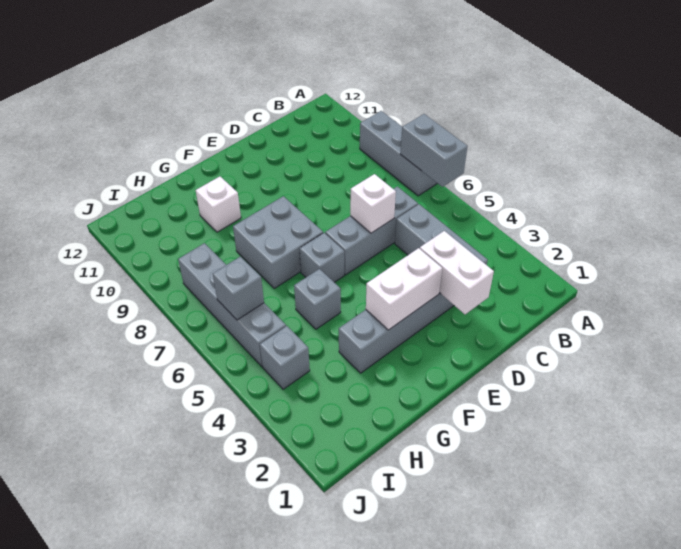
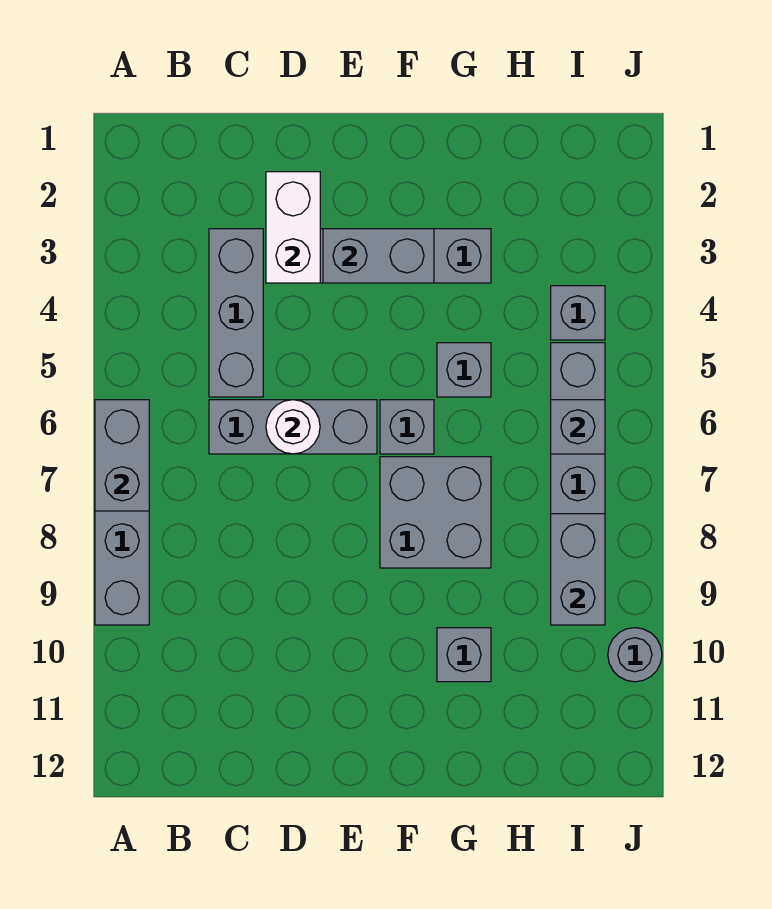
white 1x1 brick [350,174,396,233] -> white 1x1 round brick [266,400,320,454]
white 1x2 brick [366,248,442,330] -> grey 1x2 brick [323,229,434,283]
white 1x1 brick [196,177,241,232] -> grey 1x1 brick [437,628,491,682]
none -> grey 1x2 brick [551,514,605,625]
none -> grey 1x1 round brick [608,628,662,682]

